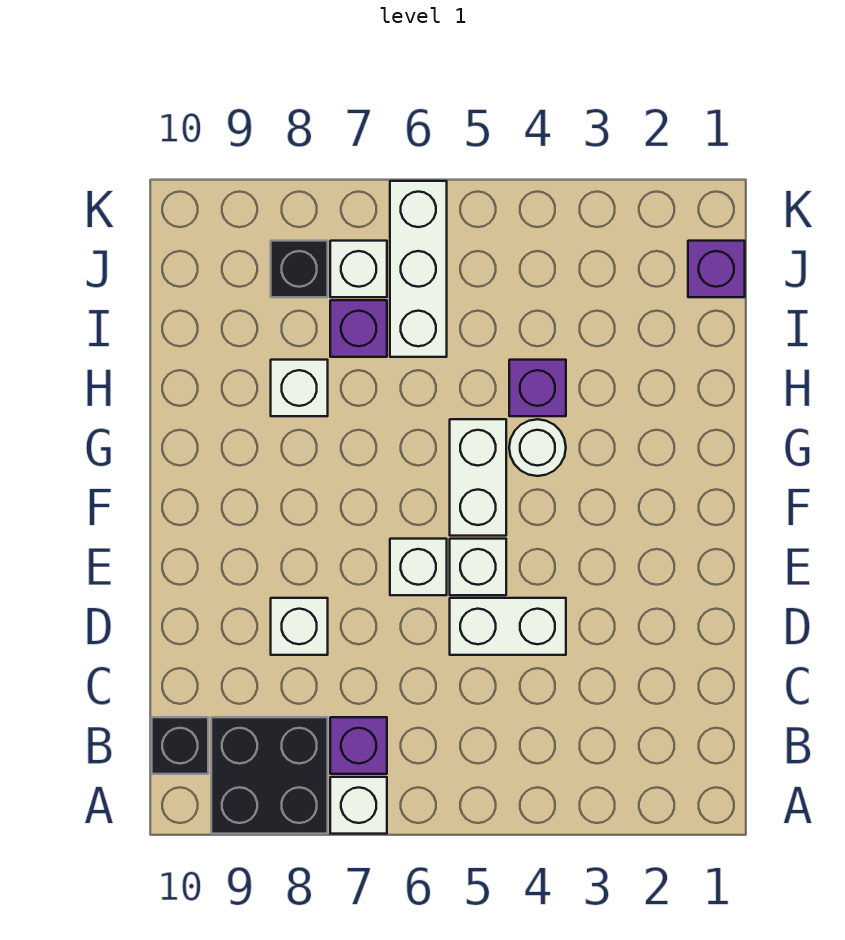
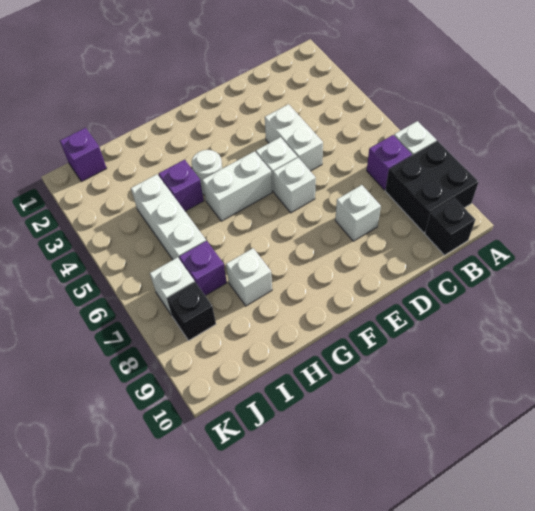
white 1x3 brick [390,181,447,357] -> white 1x3 brick turned to [131,174,206,260]

